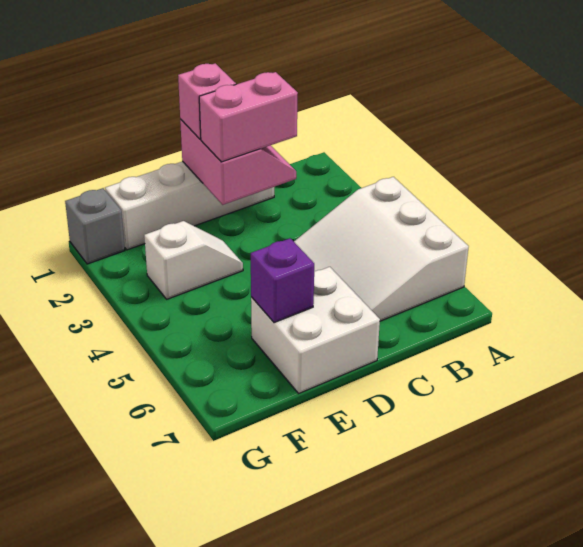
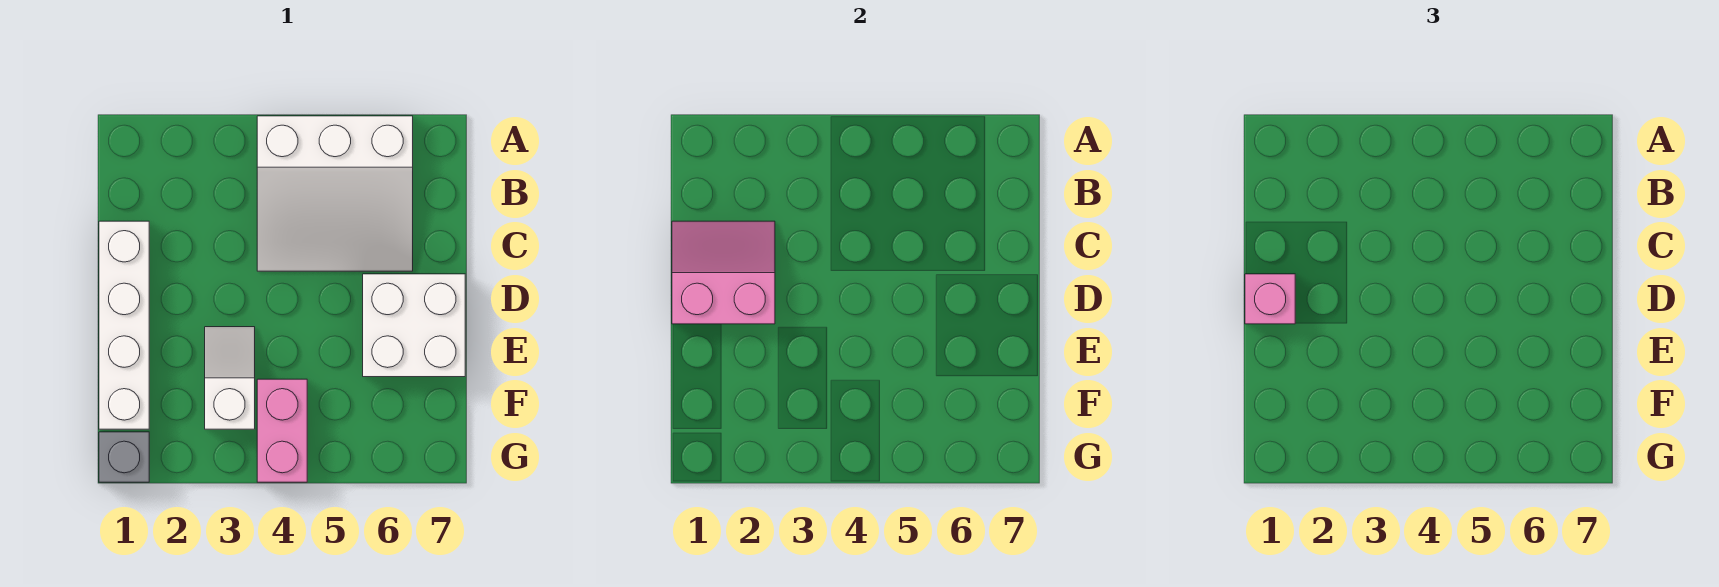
pink 1x2 brick [199,72,298,162] -> pink 1x2 brick moved to [257,379,307,482]
purple 1x1 brick [251,238,314,323] -> none

